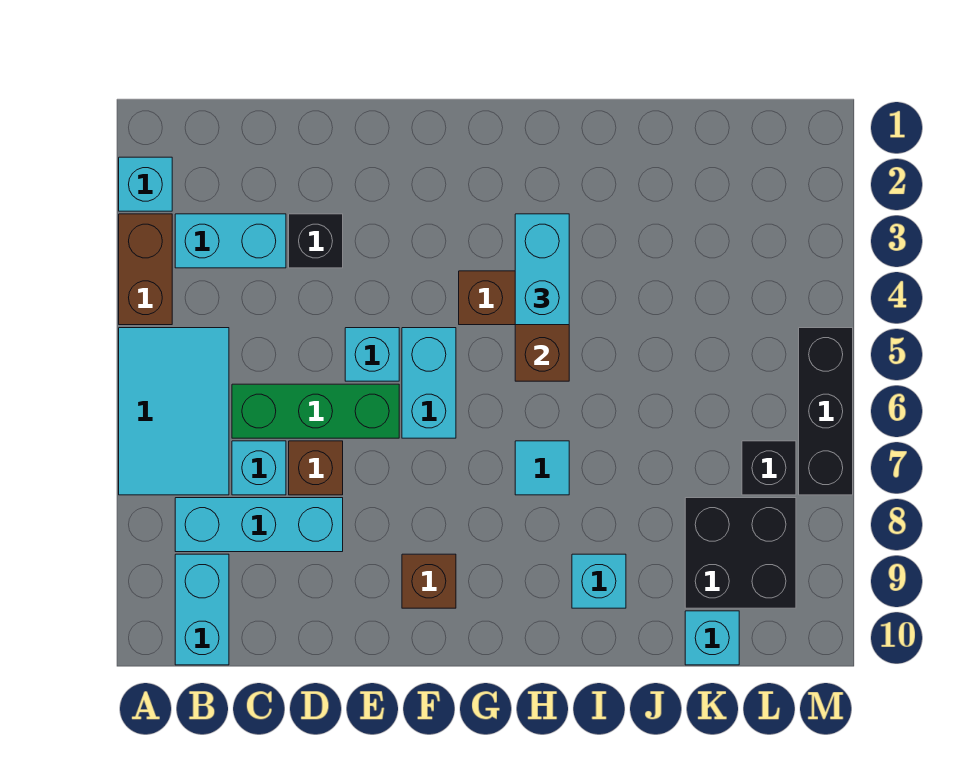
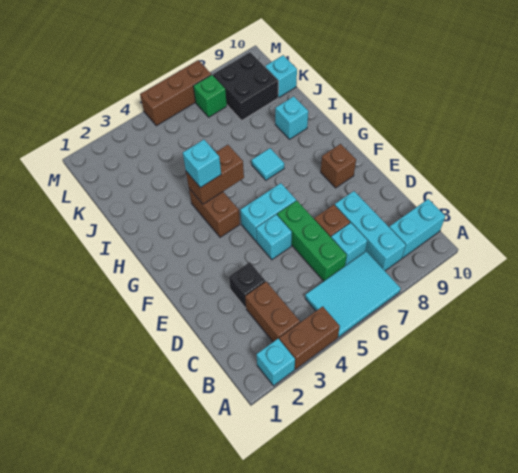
cyan 1x2 brick [175,214,286,268] -> brown 1x2 brick [245,282,300,342]
cyan 1x2 brick [515,214,569,325] -> cyan 1x1 brick [183,140,221,188]
black 1x1 brick [742,441,796,495] -> green 1x1 brick [193,75,227,117]
black 1x3 brick [799,328,853,495] -> brown 1x3 brick [140,60,211,126]

